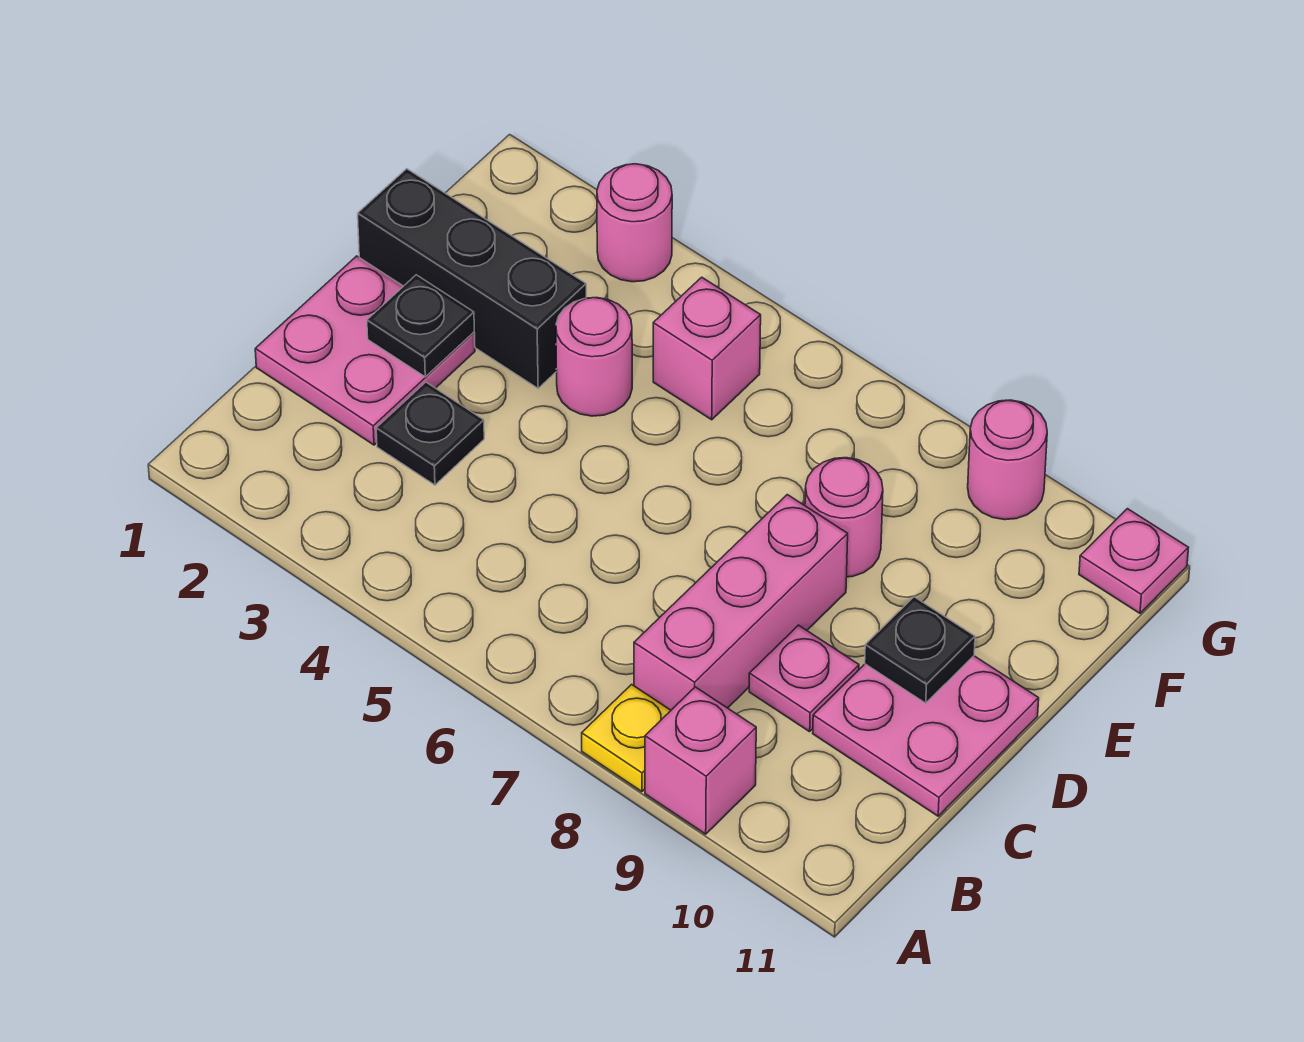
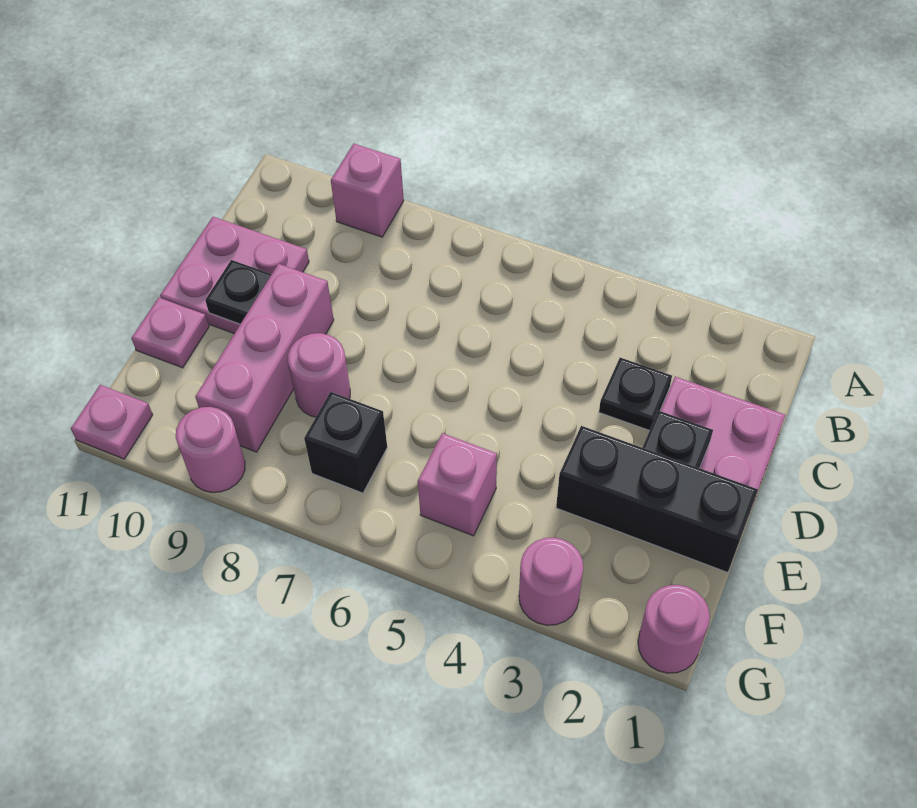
yellow 1x1 plate [582,684,671,792] -> none
pink 1x3 brick [634,495,848,710] -> pink 1x3 brick moved to [195,264,334,452]
pink 1x1 plate [749,625,859,732] -> pink 1x1 plate moved to [131,298,209,368]
pink 1x1 round brick [556,297,632,416] -> pink 1x1 round brick moved to [638,585,710,673]
none -> black 1x1 brick [304,392,387,493]

